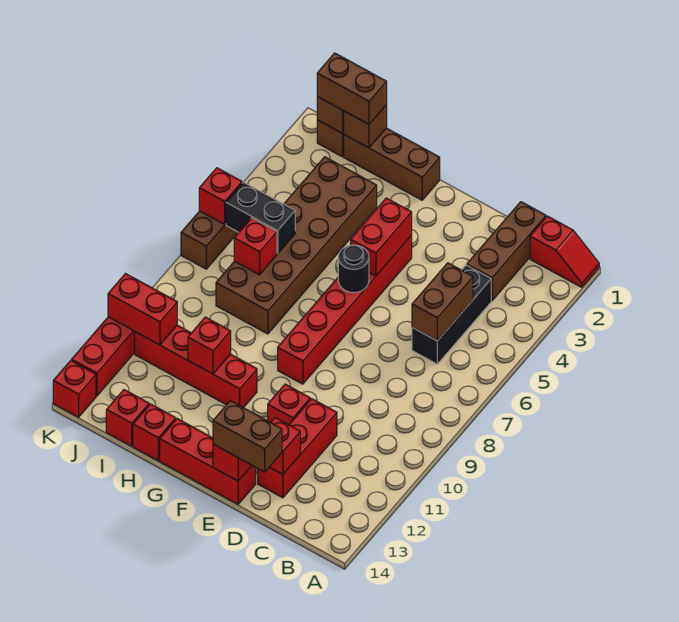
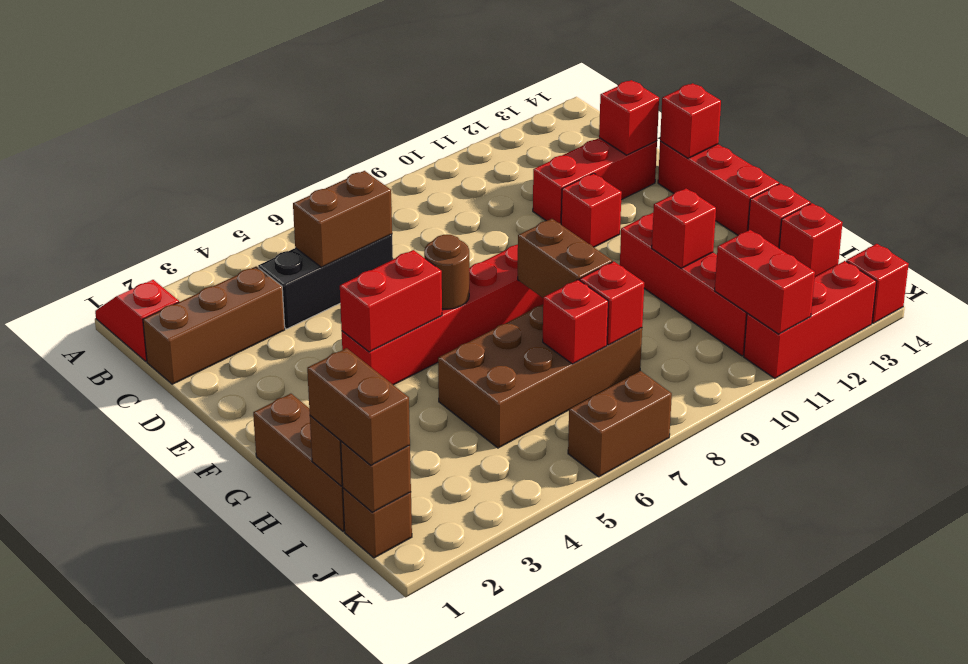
brown 1x2 brick [213,401,282,472] -> brown 1x2 brick moved to [518,219,612,298]
black 1x1 round brick [338,245,369,293] -> brown 1x1 round brick [424,235,469,309]
brown 2x6 brick [216,157,377,334] -> brown 2x4 brick [438,305,642,448]
black 1x2 brick [226,182,295,254] -> none
red 1x1 brick [199,168,242,225] -> red 1x1 brick moved to [580,261,644,345]

